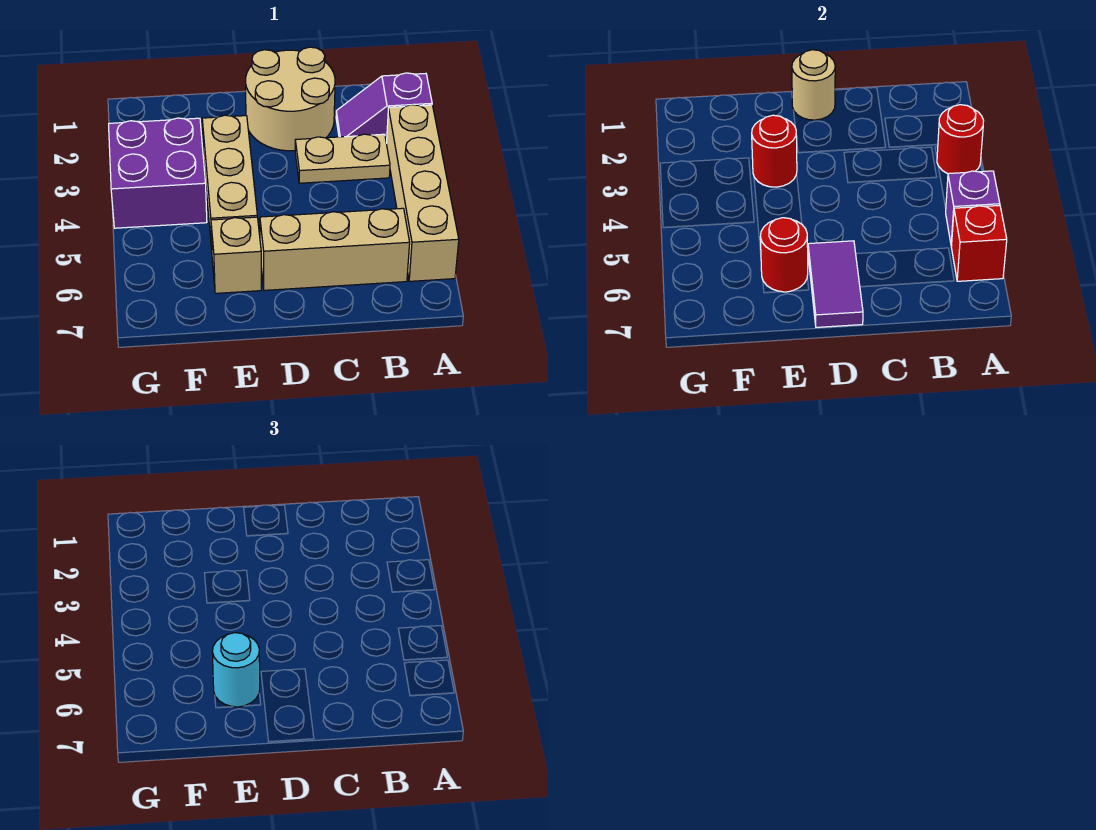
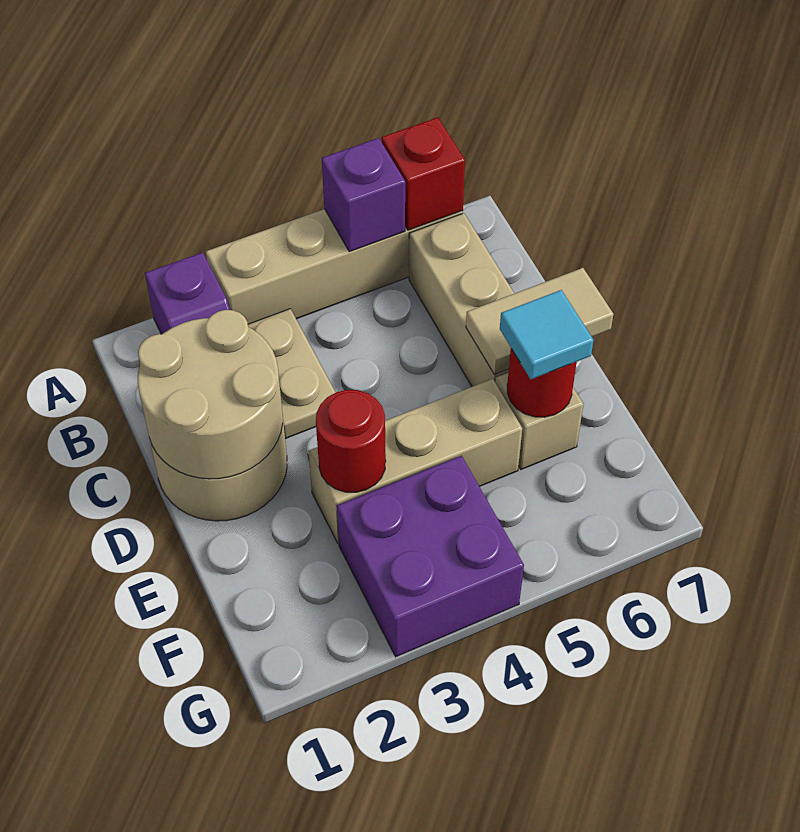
red 1x1 round brick [937,105,984,174] -> none
tan 1x1 round brick [792,50,835,120] -> tan 2x2 round brick [138,310,283,479]
purple 1x2 tile [808,241,863,327] -> tan 1x2 tile [466,268,613,374]
cyan 1x1 round brick [212,633,260,707] -> cyan 1x1 tile [500,290,594,379]

